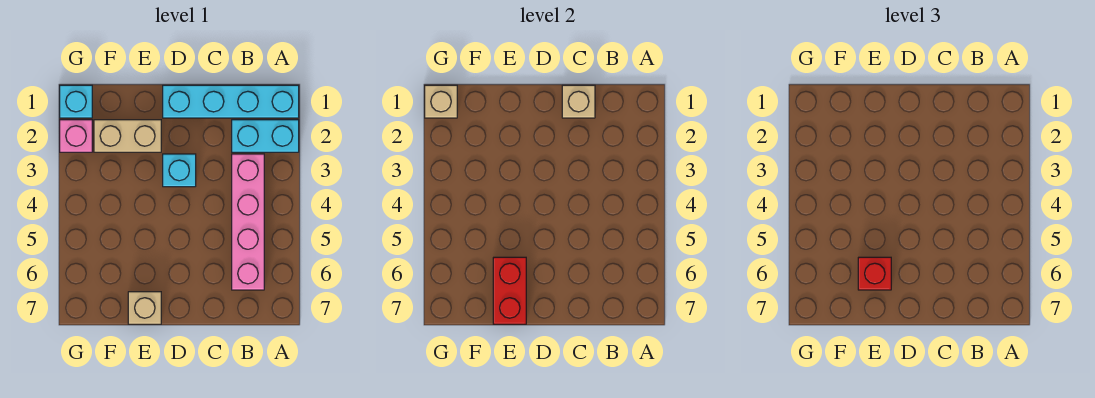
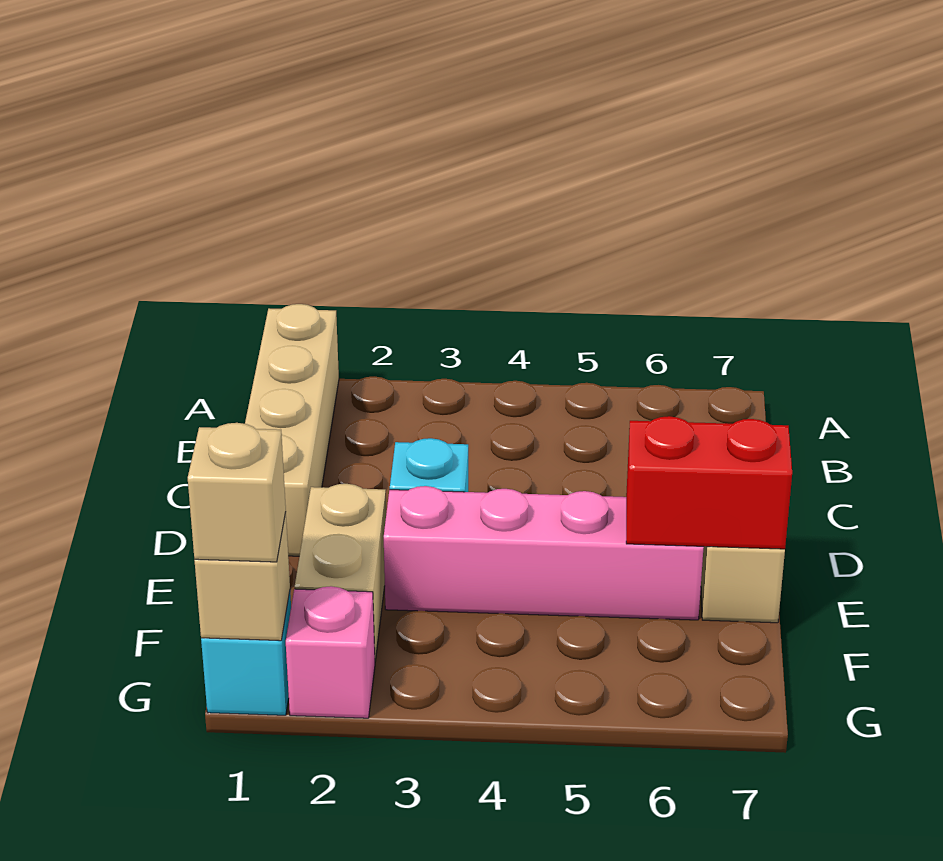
cyan 1x4 brick [163,85,299,118] -> tan 1x4 brick [245,304,339,556]
cyan 1x2 brick [232,120,299,152] -> none
pink 1x4 brick [232,154,264,290] -> pink 1x4 brick moved to [384,486,704,620]
tan 1x1 brick [562,85,595,118] -> tan 1x1 brick moved to [188,423,286,562]
red 1x1 brick [858,257,891,290] -> none

